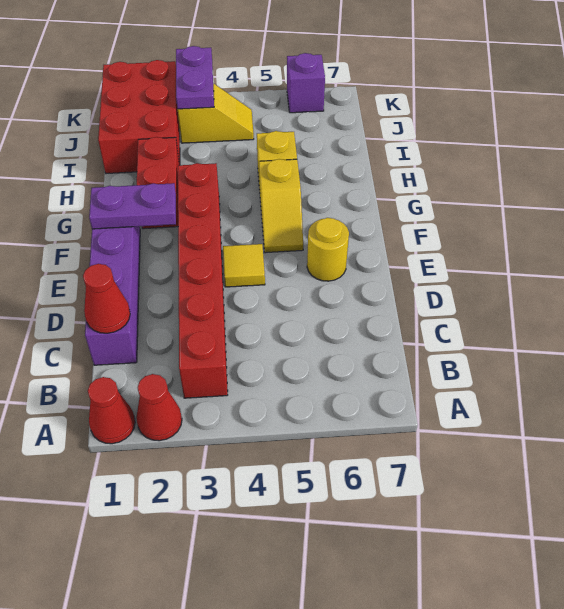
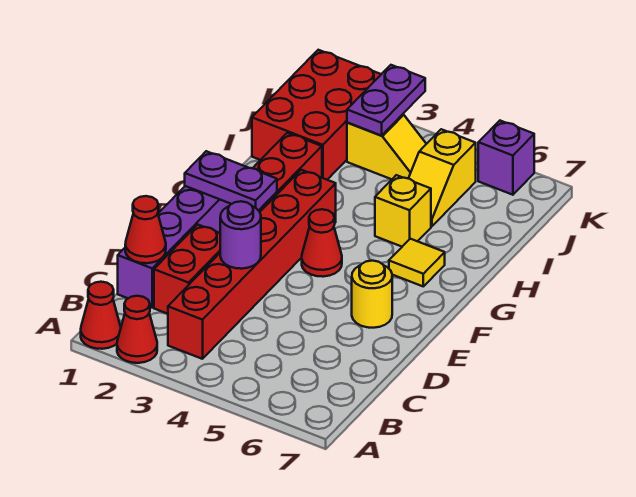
none -> red 1x2 brick [154,225,220,314]
none -> purple 1x1 round brick [220,201,261,269]
yellow 1x1 tile [223,244,265,287] -> yellow 1x1 tile moved to [389,239,445,286]
none -> red 1x1 cone [302,209,342,277]
yellow 1x2 slope [259,159,303,253] -> yellow 1x2 slope moved to [408,129,476,227]

